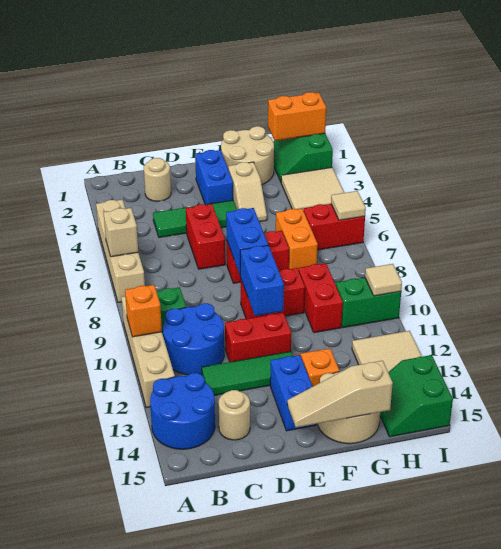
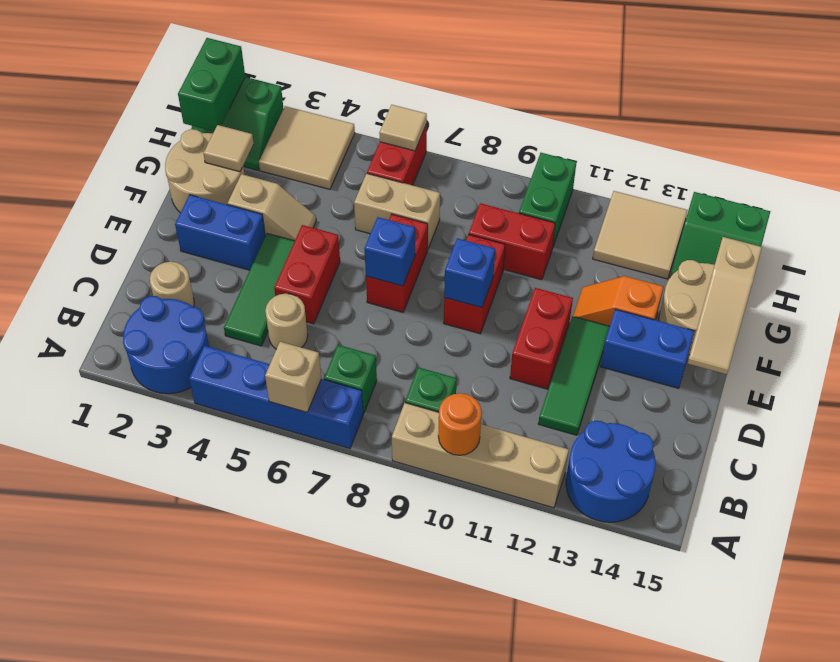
tan 1x4 brick [96,200,145,302] -> blue 1x4 brick [189,346,363,448]
orange 1x1 brick [125,285,162,337] -> orange 1x1 round brick [438,393,481,455]
none -> green 1x1 brick [324,345,377,413]
blue 2x2 round brick [163,303,224,375] -> blue 2x2 round brick moved to [123,296,209,394]
tan 1x1 round brick [219,390,250,440] -> tan 1x1 round brick moved to [265,294,308,349]
red 1x2 brick [186,204,225,269] -> red 1x2 brick turned to [274,225,340,324]
blue 1x2 brick [226,208,268,274] -> blue 1x1 brick [364,217,415,286]
blue 1x2 brick [240,245,284,316] -> blue 1x1 brick [444,238,495,308]
orange 1x2 brick [276,209,318,270] -> tan 1x2 brick [354,174,440,248]
orange 1x2 brick [268,92,326,141] -> green 1x2 brick [178,38,245,131]
tan 1x1 tile [365,264,402,296] -> tan 1x1 tile moved to [203,125,254,172]

